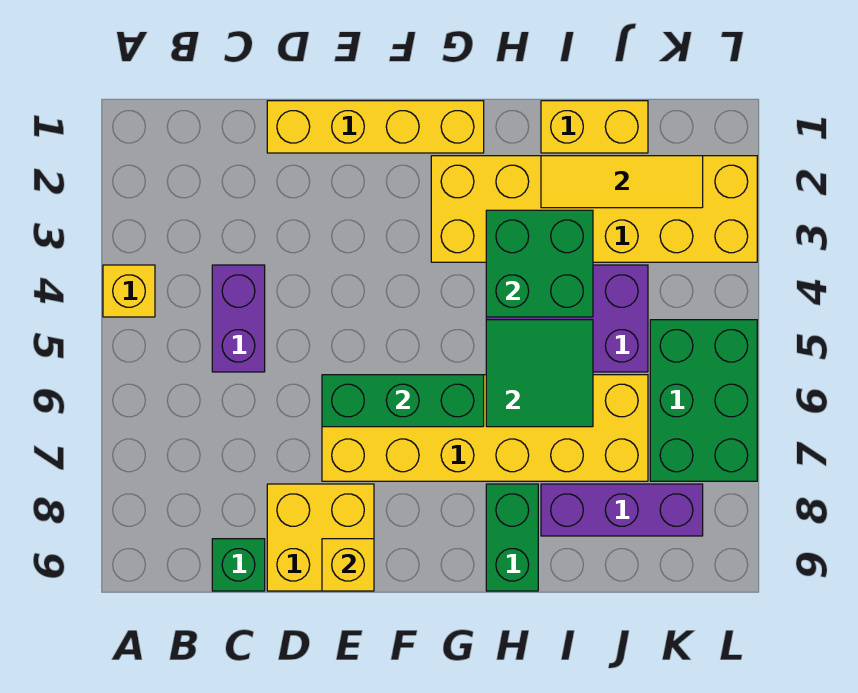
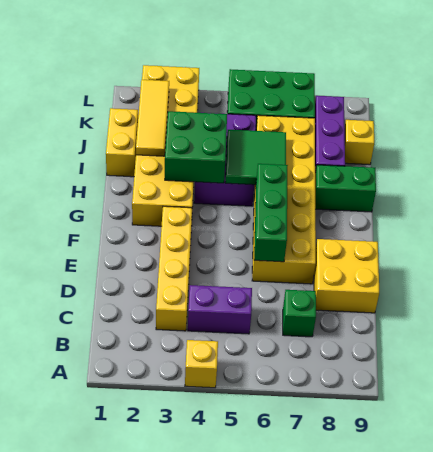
green 1x1 brick [212,539,265,591] -> green 1x1 brick moved to [283,290,316,337]
yellow 1x4 brick [267,101,484,153] -> yellow 1x4 brick moved to [156,206,192,331]
yellow 1x1 brick [322,539,374,591] -> yellow 1x1 brick moved to [344,120,374,165]

